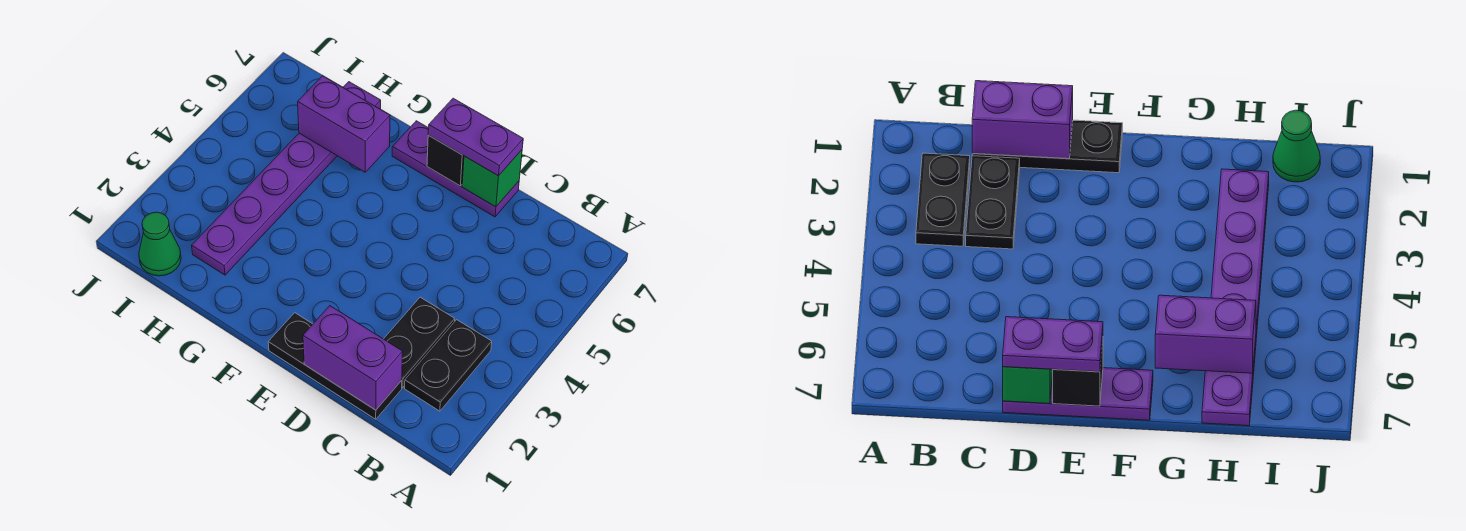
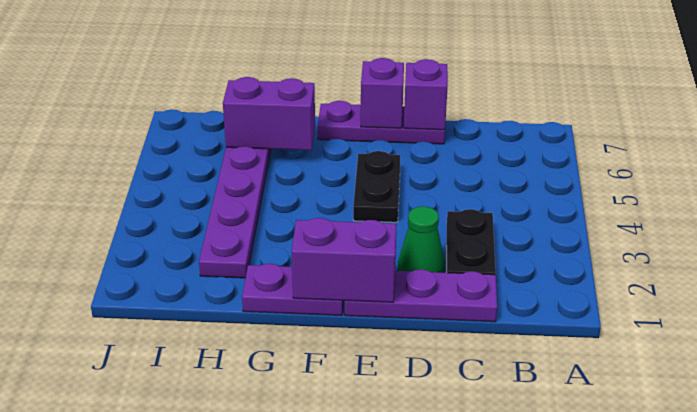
black 1x2 plate [405,320,492,411] -> black 1x2 plate moved to [353,151,400,222]
black 1x3 plate [268,313,402,419] -> purple 1x3 plate [345,270,497,322]
purple 1x2 brick [303,306,403,410] -> purple 1x2 brick moved to [292,218,397,302]
green 1x1 brick [462,150,522,207] -> purple 1x1 brick [404,59,448,130]
purple 1x2 plate [428,98,523,176] -> purple 1x2 plate moved to [242,264,344,316]
black 1x1 brick [427,135,464,186] -> purple 1x1 brick [361,58,404,128]
green 1x1 cone [139,212,181,276] -> green 1x1 cone moved to [398,206,445,273]

